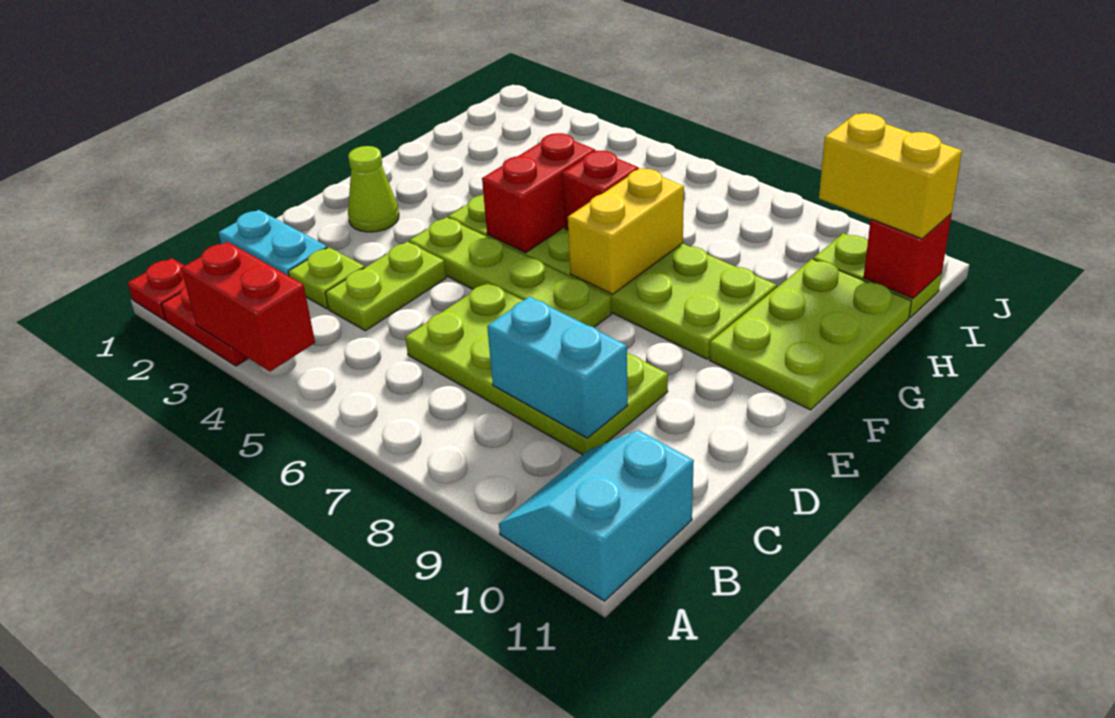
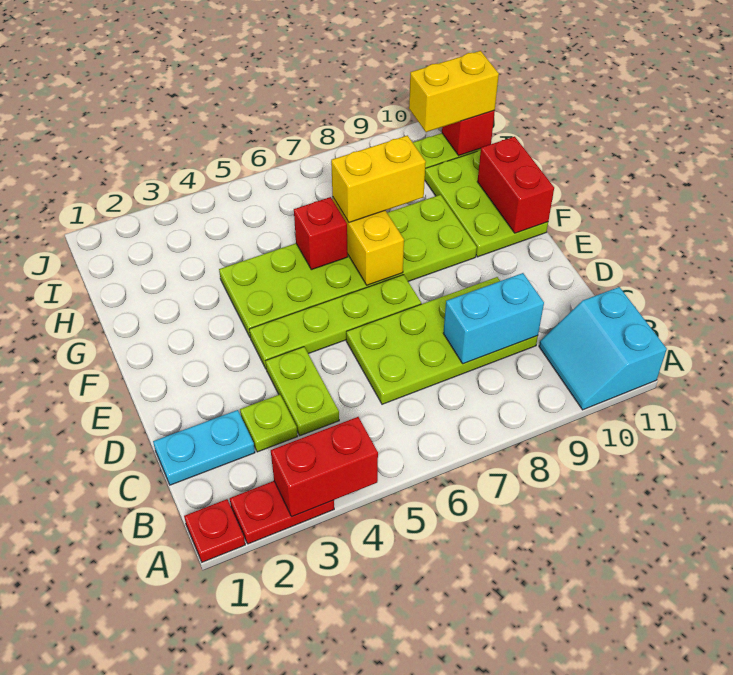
lime 1x1 cone [348,146,399,232] -> none
red 1x2 brick [482,133,595,253] -> red 1x2 brick moved to [477,137,554,233]
none -> yellow 1x2 brick [331,135,426,222]

